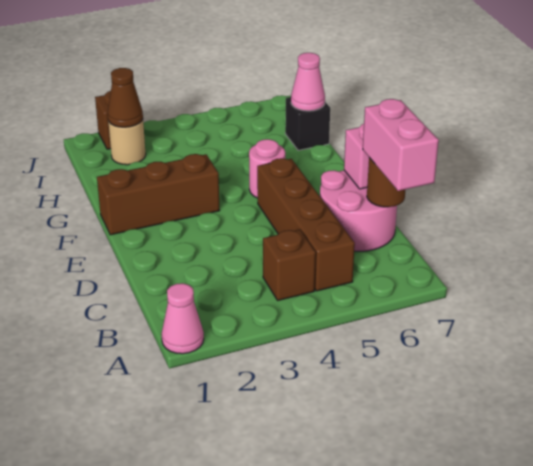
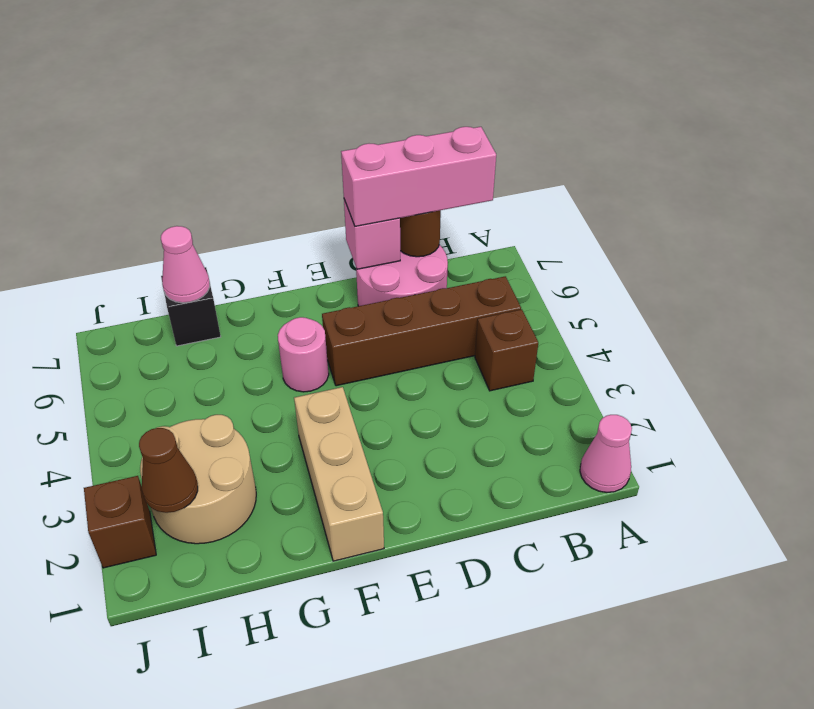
pink 1x2 brick [363,99,439,191] -> pink 1x3 brick [341,127,496,226]
brown 1x3 brick [97,154,220,235] -> tan 1x3 brick [294,387,384,561]
tan 1x1 round brick [108,119,146,165] -> tan 2x2 round brick [140,415,256,544]

